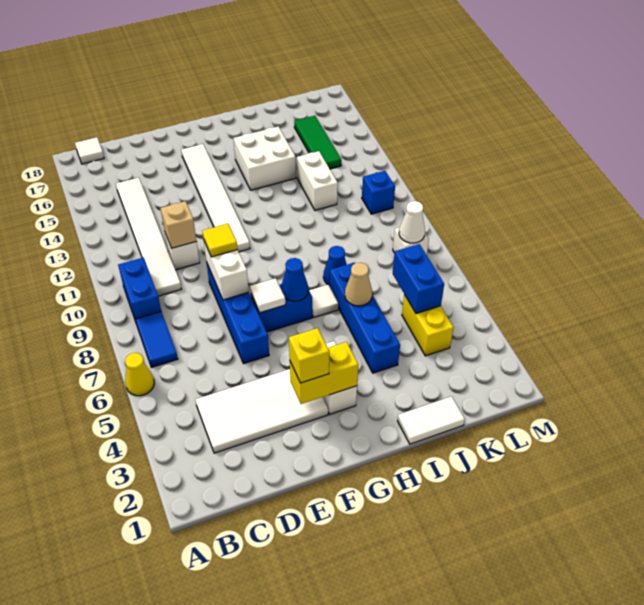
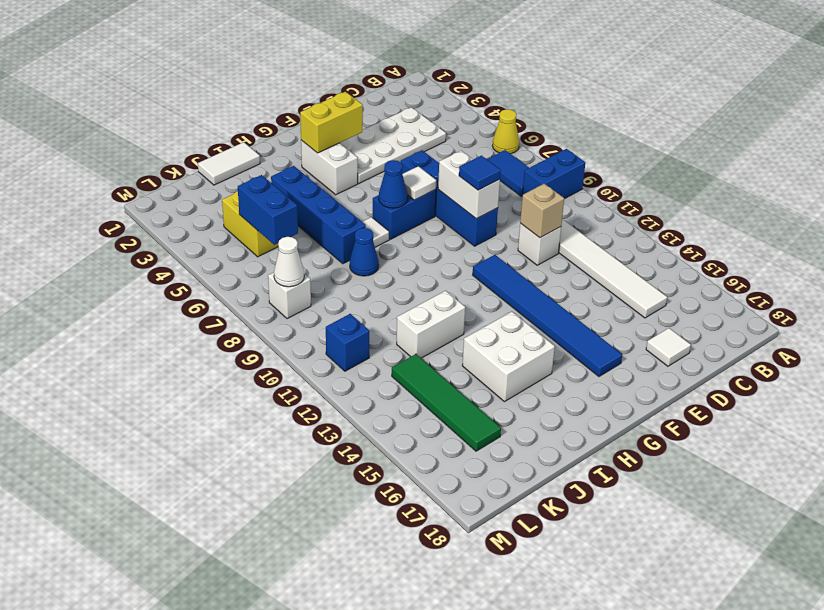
blue 1x2 brick [118,257,161,321] -> blue 1x2 brick turned to [523,149,585,199]
white 1x1 tile [75,137,104,164] -> white 1x1 tile moved to [646,328,691,366]
white 2x4 tile [195,369,328,453] -> white 2x4 plate [340,107,446,183]
yellow 1x1 tile [202,224,238,257] -> blue 1x1 tile [459,156,501,190]
yellow 1x1 brick [289,328,329,383] -> none
white 1x6 tile [181,144,250,252] -> blue 1x6 tile [473,255,622,377]
tan 1x1 cone [345,263,372,306] -> none
white 1x2 brick [297,151,338,210] -> white 1x2 brick turned to [397,291,465,358]
green 1x3 tile [294,116,341,169] -> green 1x4 tile [392,354,501,451]

